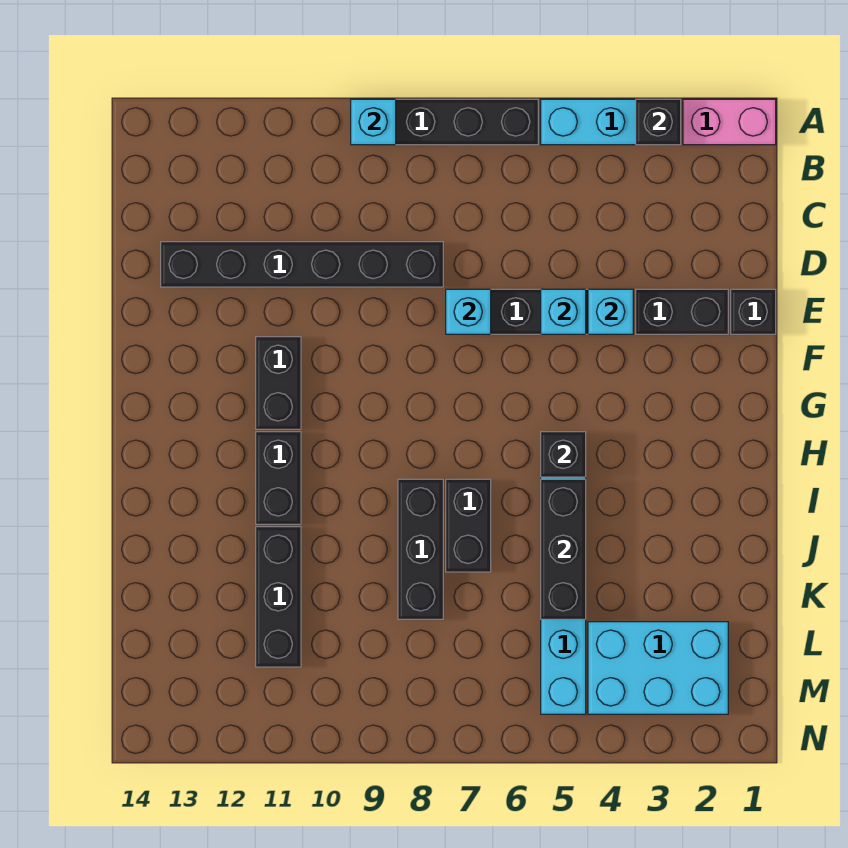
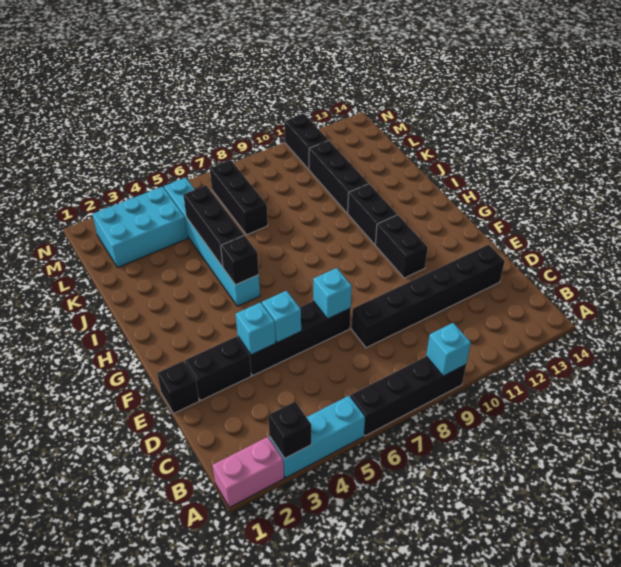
black 1x2 brick [446,479,491,572] -> black 1x2 brick moved to [284,114,328,169]
black 1x3 brick [398,479,443,619] -> black 1x3 brick moved to [210,160,268,235]

